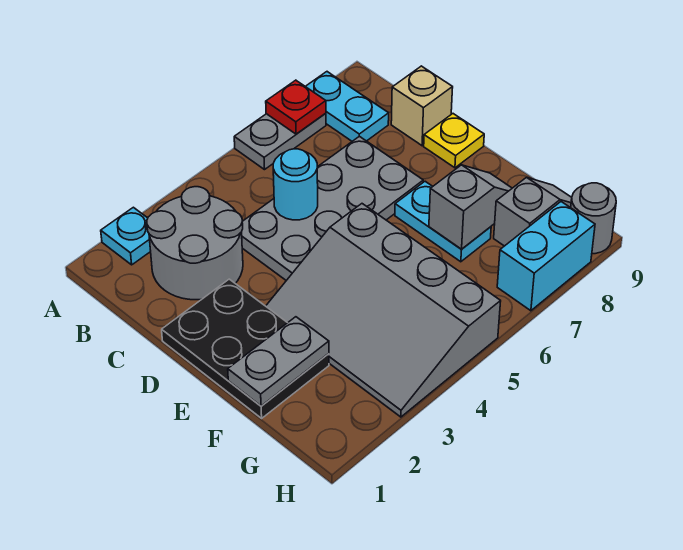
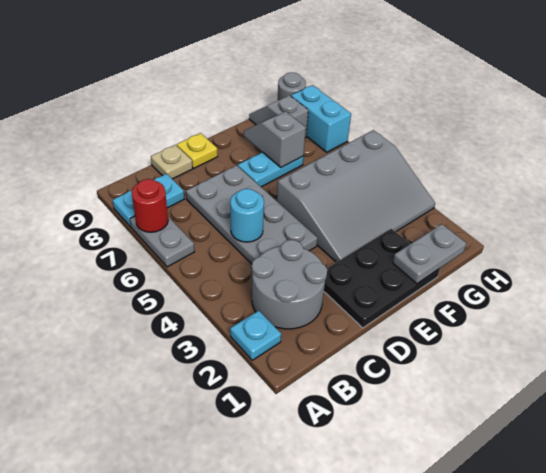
red 1x1 plate [266,80,326,134] -> red 1x1 round brick [132,179,168,232]
tan 1x1 brick [391,66,453,146] -> tan 1x1 plate [151,145,193,179]
grey 1x2 plate [228,317,329,406] -> grey 1x2 plate turned to [393,224,466,284]

